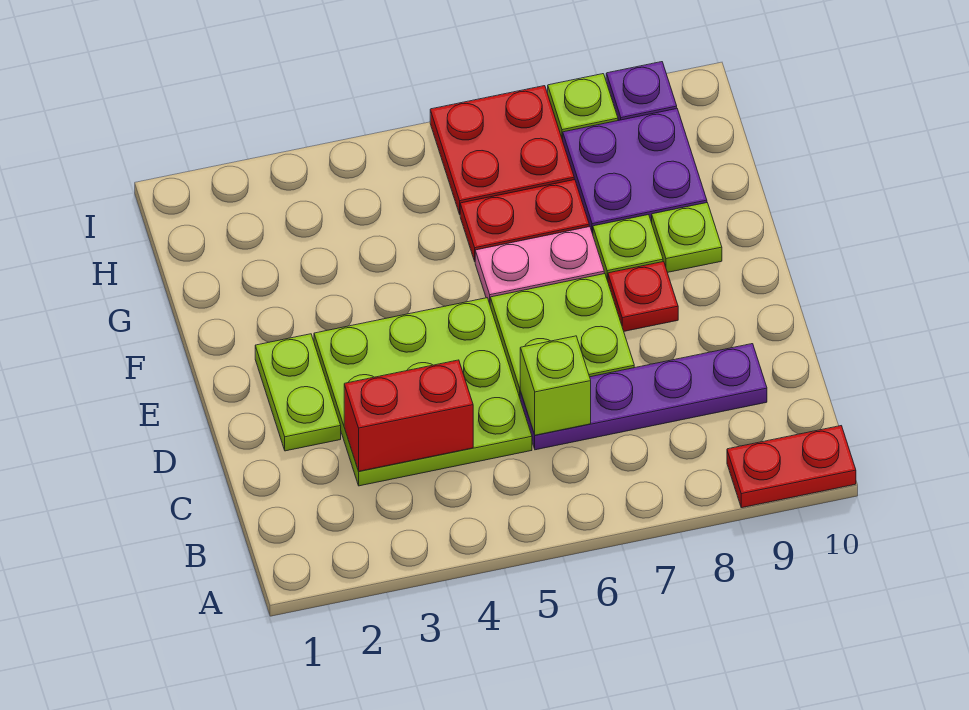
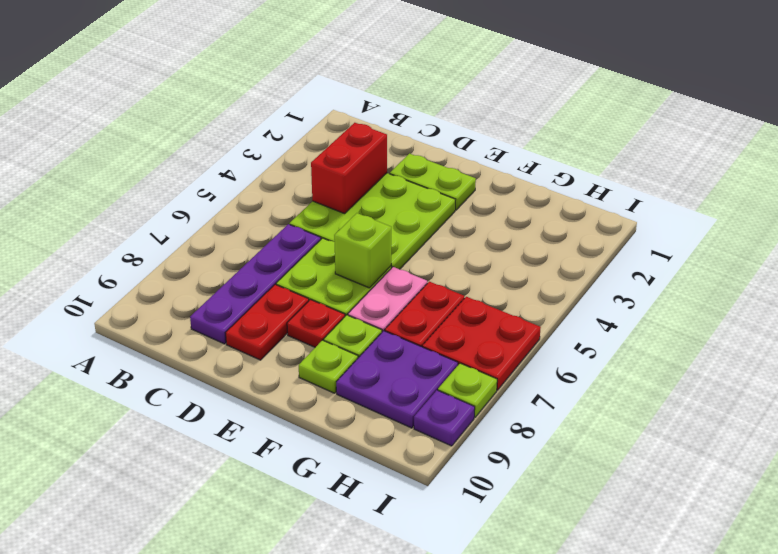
red 1x2 plate [727,426,856,508] -> red 1x2 plate moved to [226,285,309,360]
lime 1x1 brick [520,336,591,435] -> lime 1x1 brick moved to [334,213,391,288]

